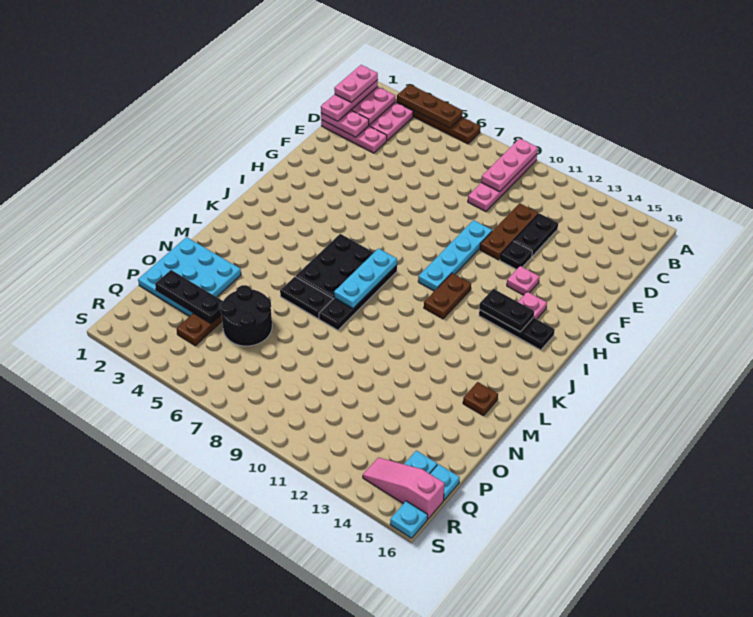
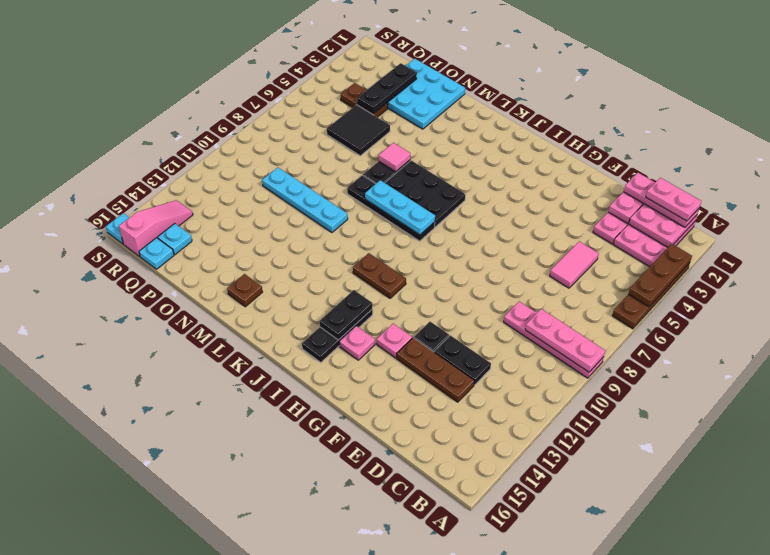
none -> pink 1x2 tile [550,241,599,288]
brown 1x3 plate [480,203,538,260] -> brown 1x3 plate moved to [397,338,474,402]
cyan 1x4 plate [418,220,492,291] -> cyan 1x4 plate moved to [262,168,348,233]
none -> pink 1x1 tile [379,143,410,172]
black 2x2 round brick [220,285,272,346] -> black 2x2 tile [327,105,390,156]

